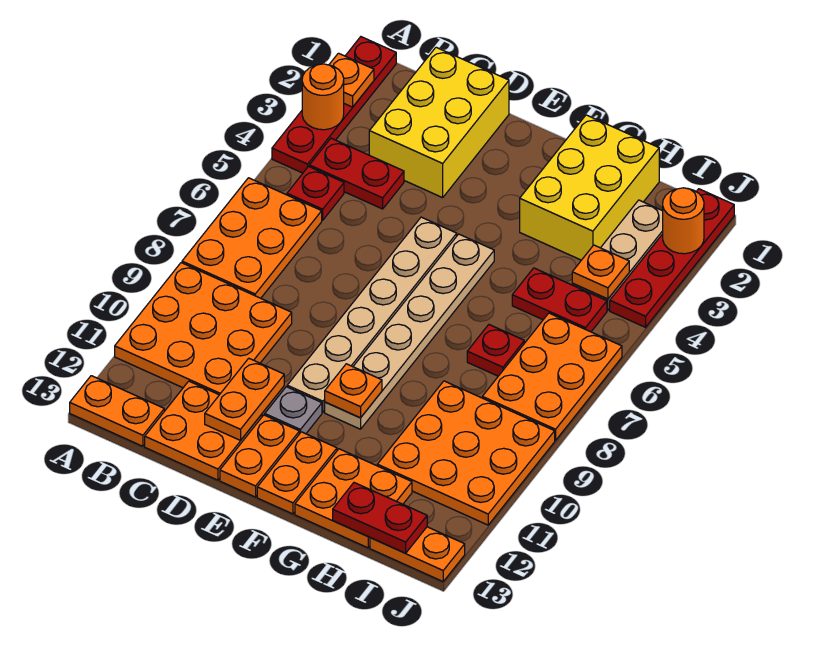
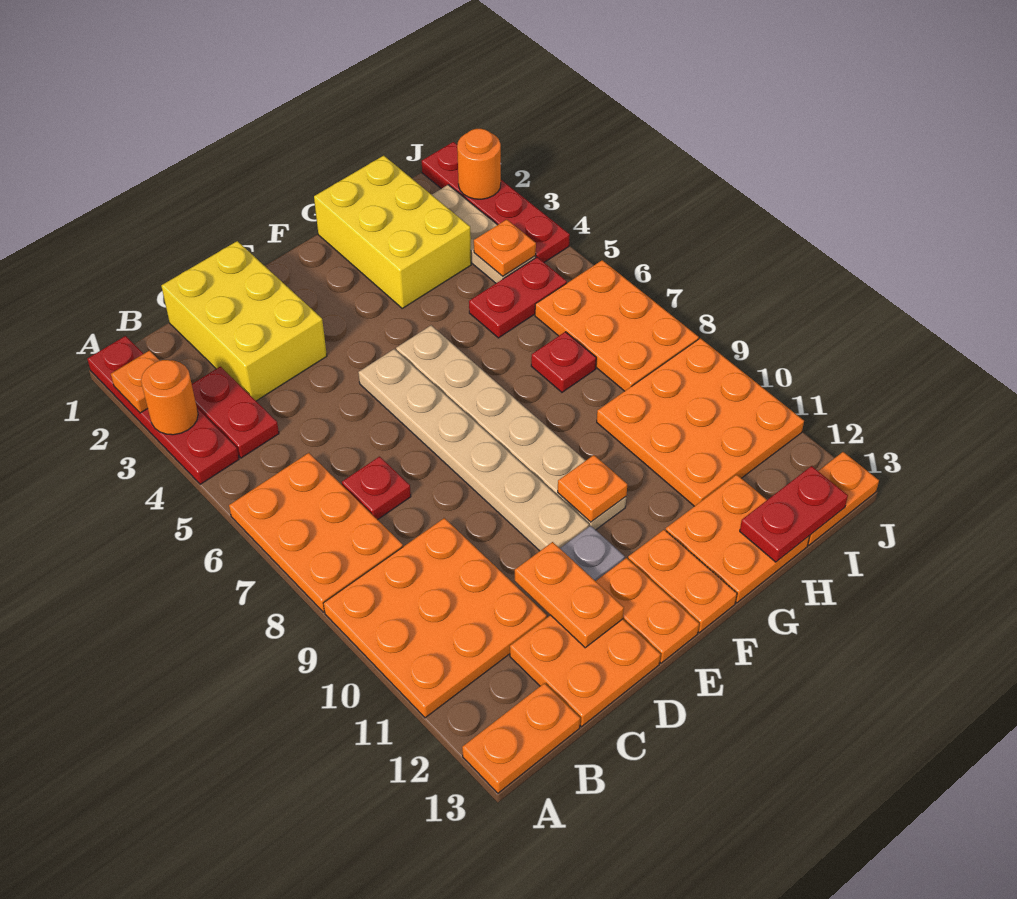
red 1x2 plate [309,138,404,209] -> red 1x2 plate turned to [192,367,279,458]
red 1x1 plate [287,167,344,220] -> red 1x1 plate moved to [342,457,411,520]

